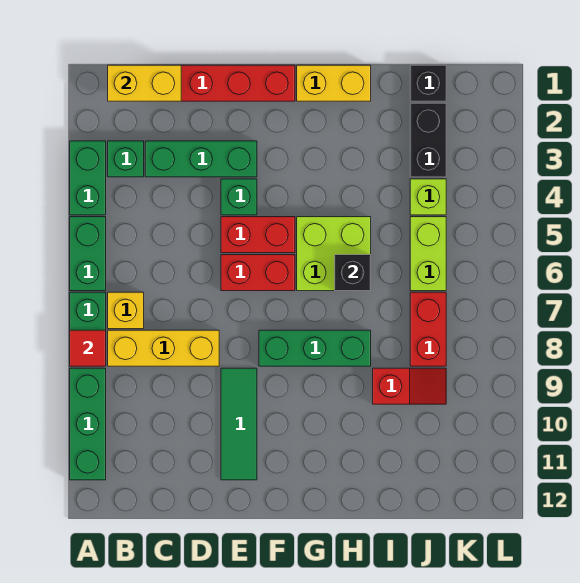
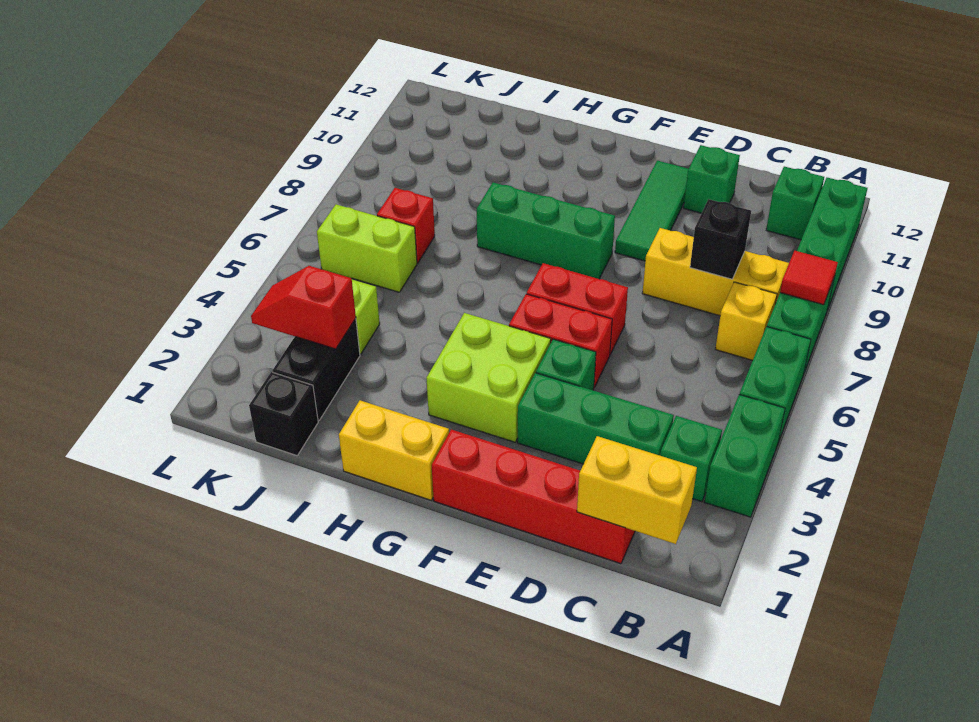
none -> green 1x1 brick [766,167,824,240]
none -> green 1x1 brick [684,145,740,213]
lime 2x2 brick [297,217,371,291] -> lime 2x2 brick moved to [426,313,551,442]
black 1x1 brick [335,255,371,291] -> black 1x1 brick moved to [690,199,751,279]
red 1x2 slope [373,368,446,404] -> red 1x2 slope moved to [251,266,356,349]
lime 1x2 brick [410,217,446,291] -> lime 1x2 brick turned to [317,204,417,292]
red 1x2 brick [410,292,446,366] -> red 1x1 brick [377,188,435,263]

